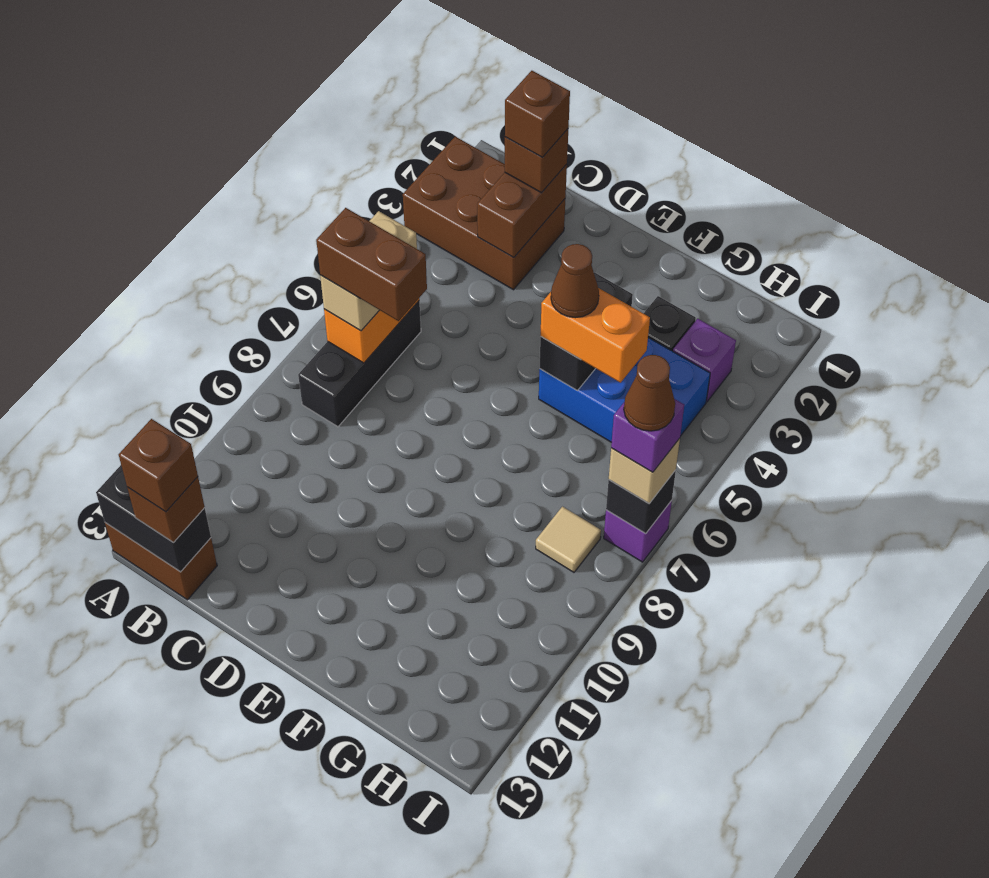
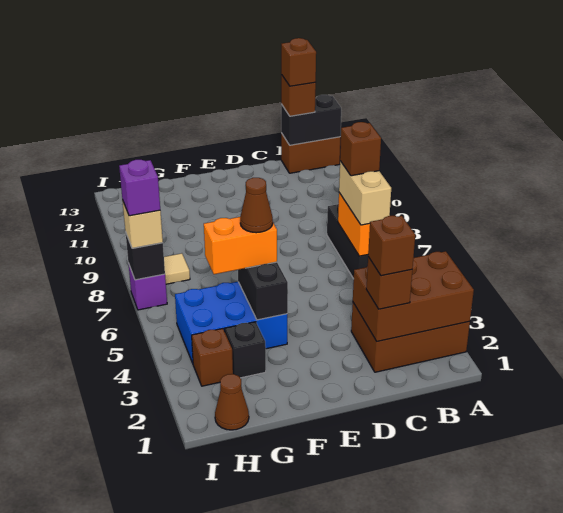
brown 1x2 brick [316,208,427,321] -> brown 1x1 brick [340,122,381,176]
brown 1x2 brick [477,164,567,258] -> brown 2x3 brick [353,251,474,341]
purple 1x1 brick [673,319,736,402] -> brown 1x1 brick [192,329,233,386]
brown 1x1 cone [624,355,675,431] -> brown 1x1 cone moved to [215,374,249,430]

